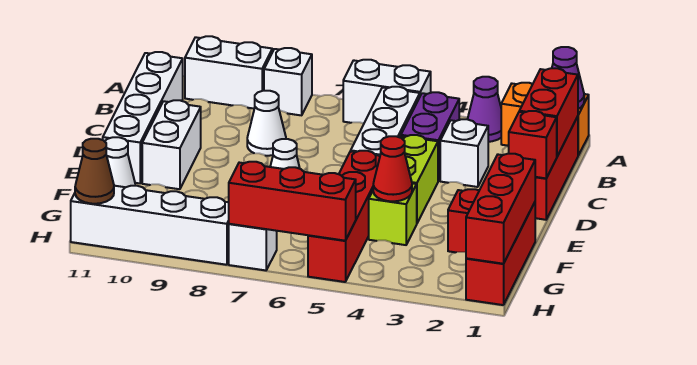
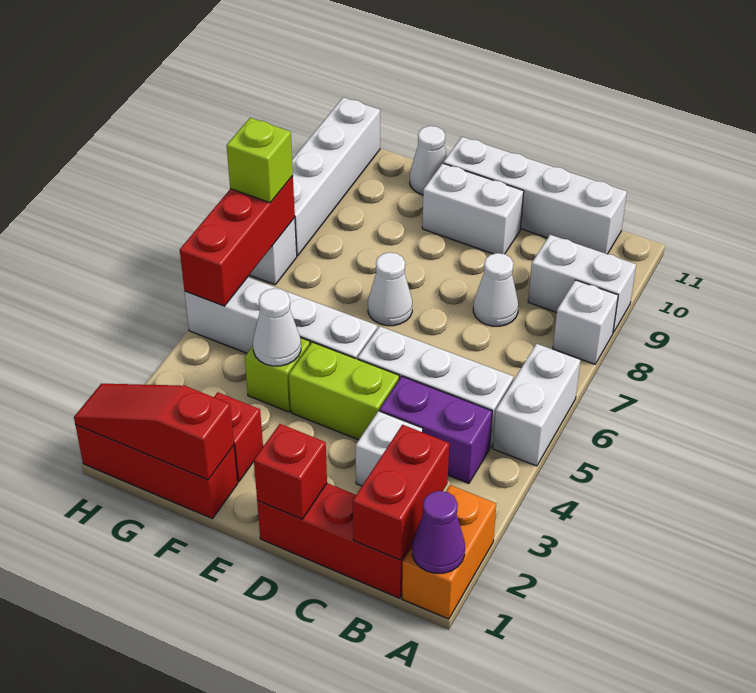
purple 1x1 cone [468,77,501,142] -> none
white 1x2 brick [185,36,272,109] -> white 1x2 brick turned to [528,235,636,333]
red 1x2 brick [519,68,578,156] -> red 1x2 brick turned to [353,425,449,560]
red 1x4 brick [308,151,380,282] -> white 1x4 brick [184,277,377,359]
red 1x3 brick [466,154,535,264] -> red 1x3 slope [74,384,234,480]
red 1x1 cone [373,136,412,201] -> white 1x1 cone [253,288,301,366]
none -> lime 1x1 brick [227,118,293,203]
brown 1x1 cone [75,139,114,204] -> none

